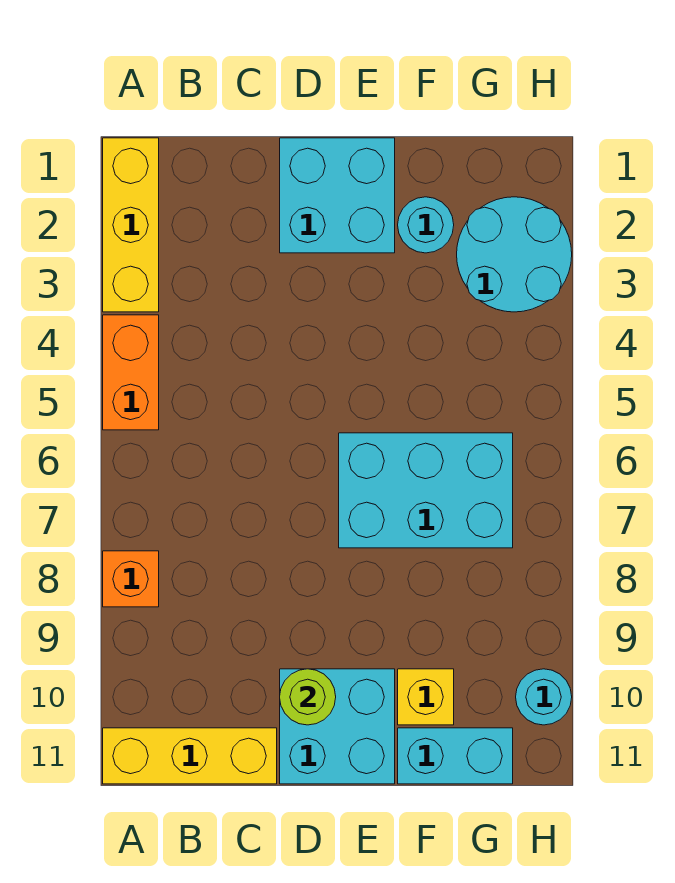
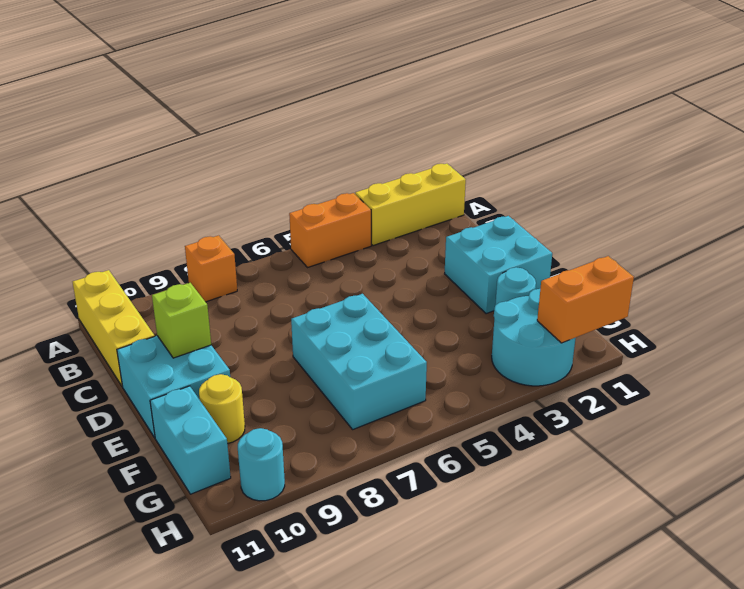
lime 1x1 round brick [280,669,336,725] -> lime 1x1 brick [152,283,211,358]
yellow 1x1 brick [398,669,454,725] -> yellow 1x1 round brick [199,374,245,443]
none -> orange 1x2 brick [537,256,634,343]

